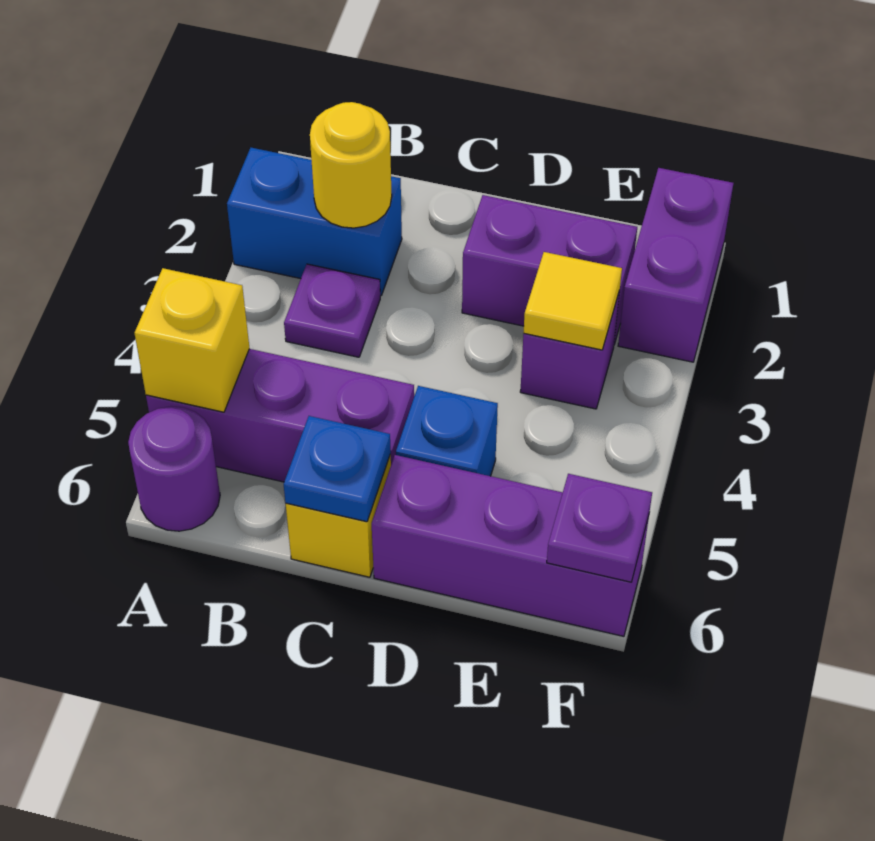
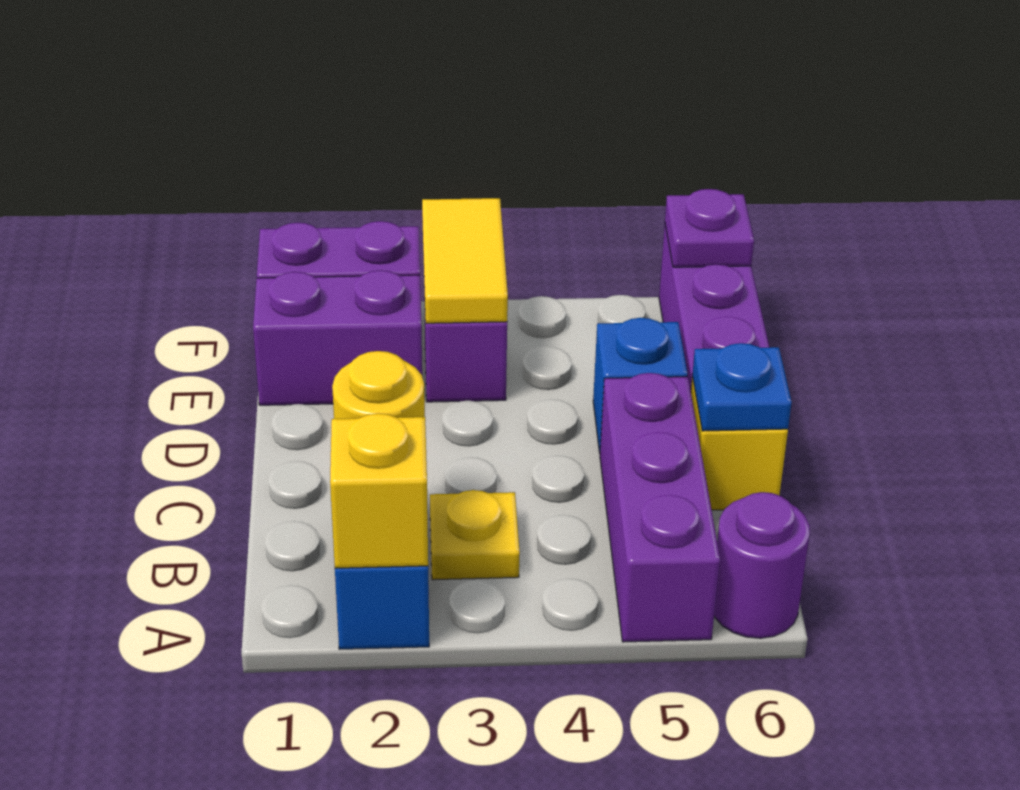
yellow 1x1 brick [135,268,249,412] -> yellow 1x1 brick moved to [330,413,428,568]
purple 1x1 plate [284,264,380,357] -> yellow 1x1 plate [430,490,520,580]
purple 1x2 brick [462,195,637,344] -> purple 1x2 brick turned to [253,270,422,405]
yellow 1x1 tile [524,252,622,350] -> yellow 1x2 tile [422,198,508,323]

